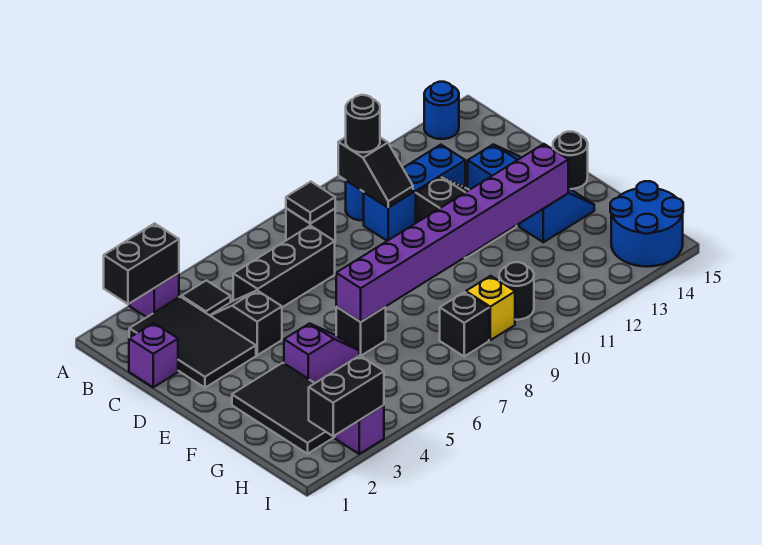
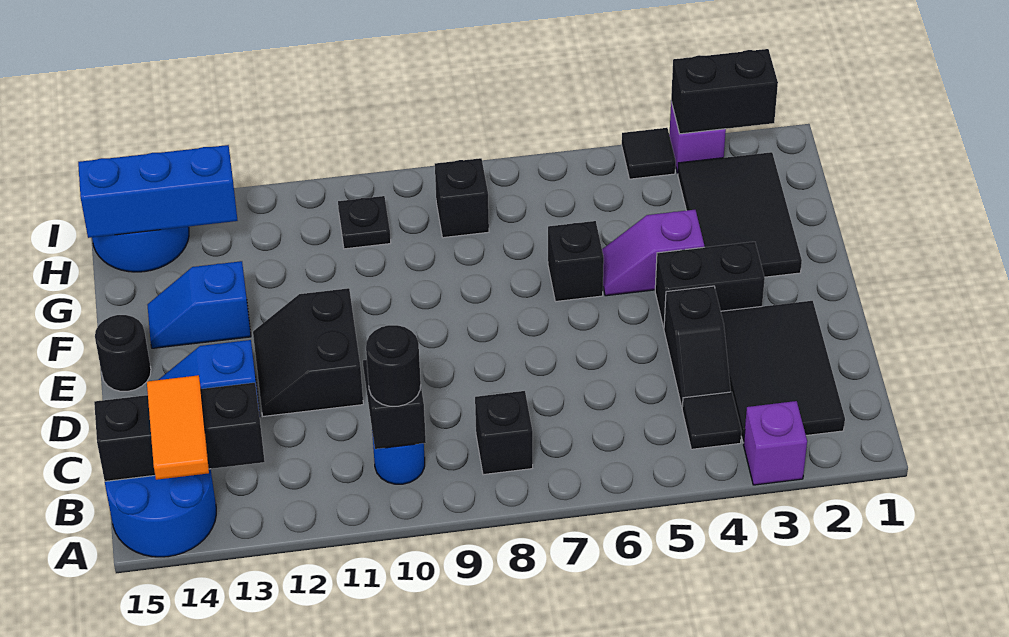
black 1x2 brick [104,223,179,304] -> black 1x2 brick moved to [655,242,765,328]
blue 1x1 round brick [424,82,459,139] -> blue 2x2 round brick [105,469,216,557]
none -> orange 1x2 tile [147,375,209,480]
black 1x1 tile [286,182,335,223] -> black 1x1 tile moved to [622,128,676,179]
purple 1x1 brick [129,323,178,387] -> none
black 1x3 brick [233,226,335,307] -> black 1x3 brick moved to [94,383,265,481]
blue 1x3 brick [364,145,465,241] -> blue 1x3 brick moved to [78,145,238,238]
purple 1x8 brick [336,144,568,322] -> none
yellow 1x1 brick [466,276,515,340] -> none
black 1x1 round brick [499,262,534,320] -> black 1x1 plate [338,196,391,249]

